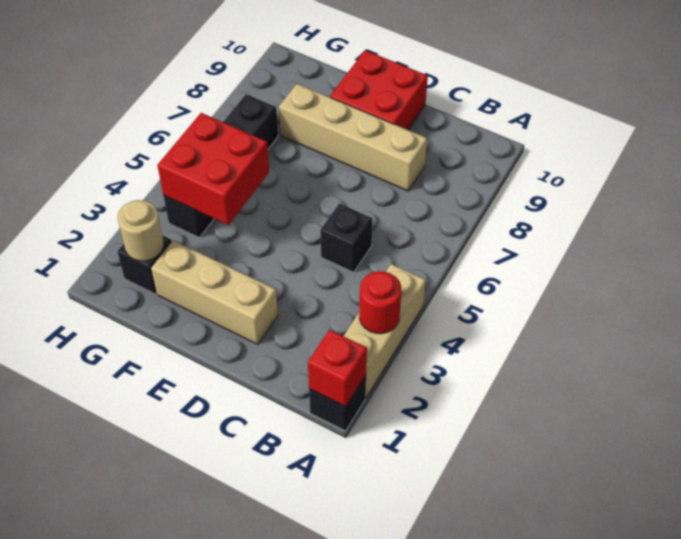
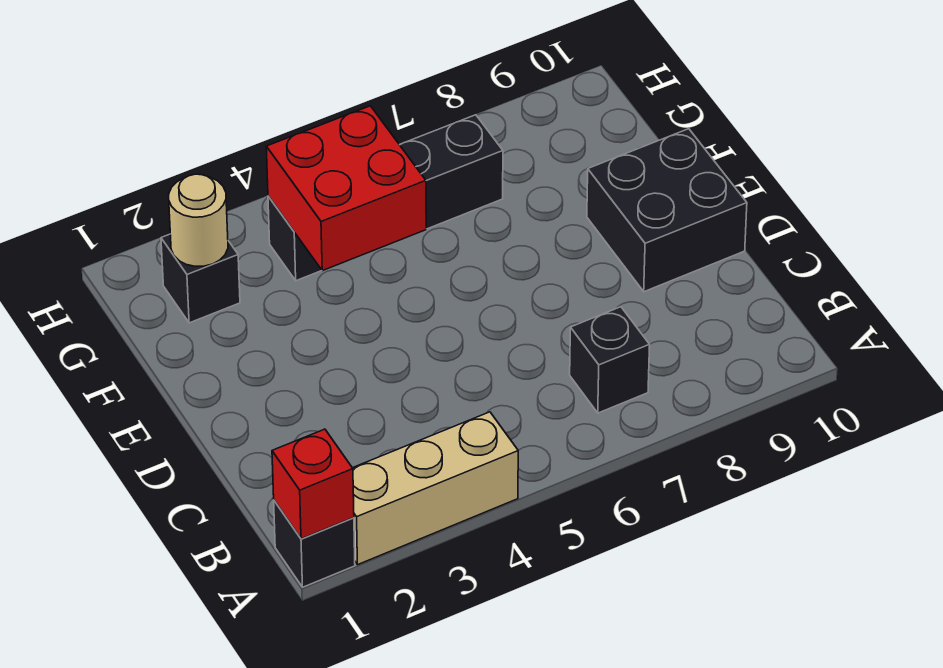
red 1x1 round brick [359,271,401,334] -> none
black 1x1 brick [320,203,373,272] -> black 1x1 brick moved to [570,307,650,413]
tan 1x4 brick [279,84,427,191] -> none
tan 1x3 brick [151,240,278,344] -> none
red 2x2 brick [330,50,428,130] -> black 2x2 brick [587,129,747,292]

